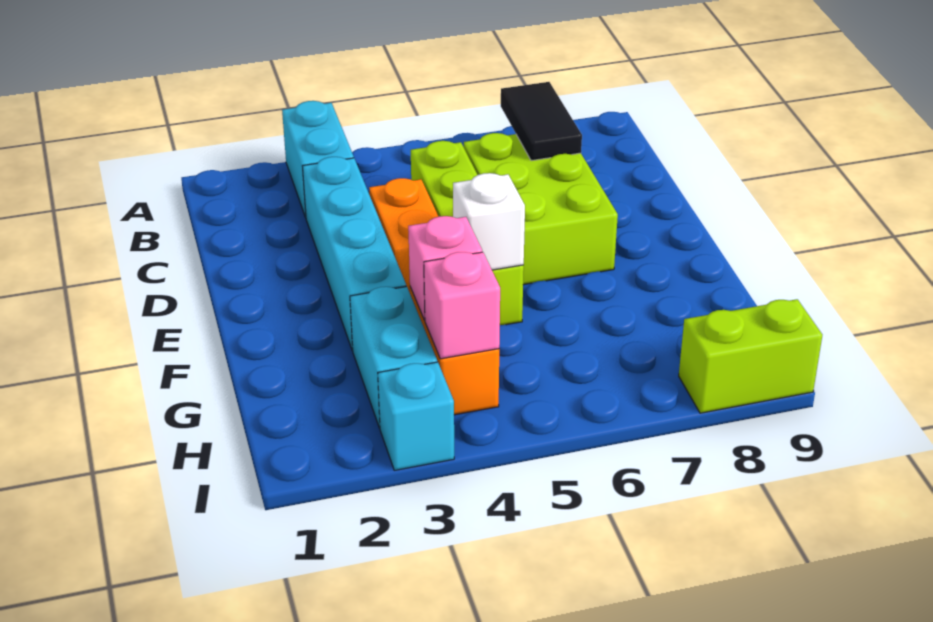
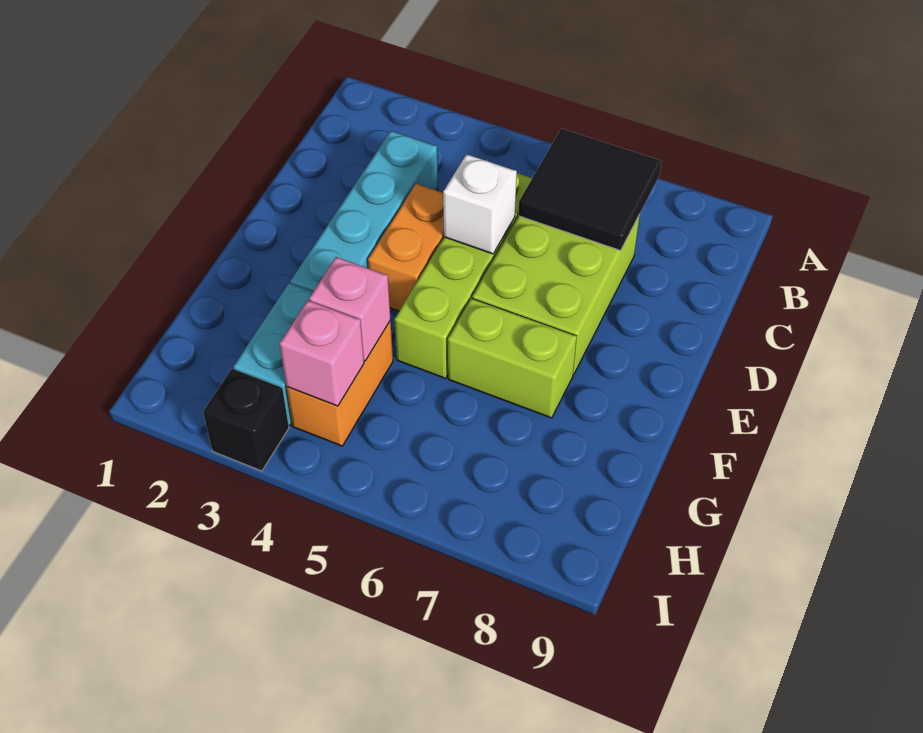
cyan 1x2 brick [282,101,354,217] -> none
black 1x2 tile [501,82,582,161] -> black 2x2 tile [518,129,661,250]
white 1x1 brick [453,173,525,270] -> white 1x1 brick moved to [443,154,517,254]
cyan 1x1 brick [378,362,454,470] -> black 1x1 brick [203,369,289,471]
lime 1x2 brick [679,299,822,413] -> lime 1x2 brick moved to [448,298,577,418]

